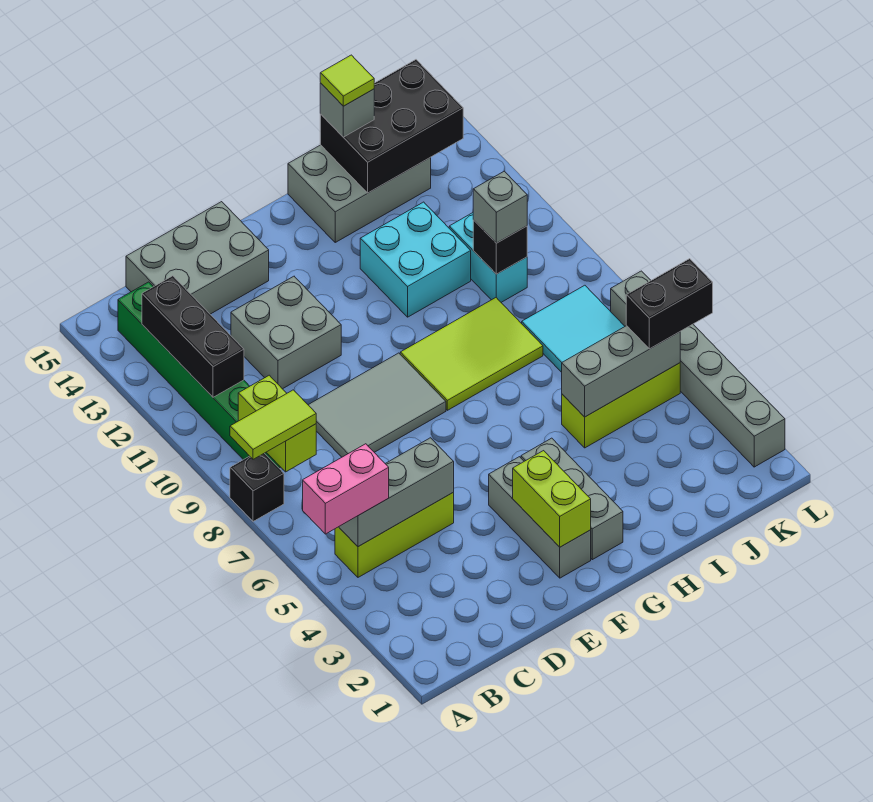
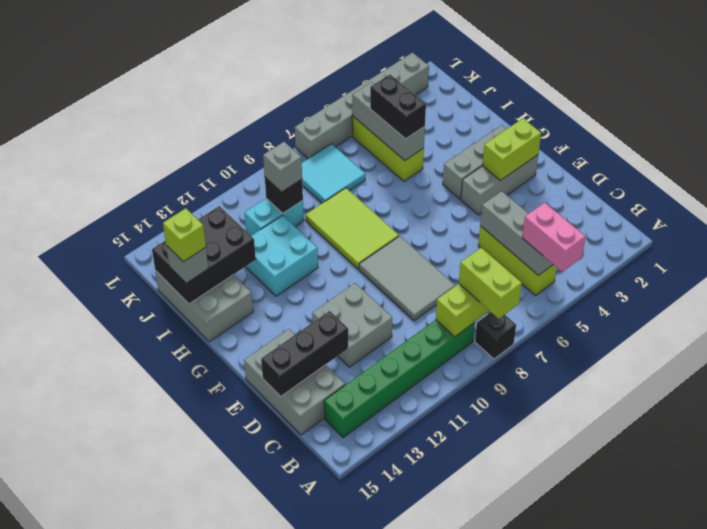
lime 1x2 tile [230,390,316,459] -> lime 1x2 brick [459,248,522,318]
black 1x3 brick [142,276,244,397] -> black 1x3 brick moved to [261,311,348,396]
black 2x3 brick [320,60,463,193] -> black 2x3 brick turned to [152,206,256,304]
lime 1x1 tile [320,55,374,106] -> lime 1x1 brick [163,208,206,262]
black 1x2 brick [626,259,713,349] -> black 1x2 brick moved to [370,75,426,139]

